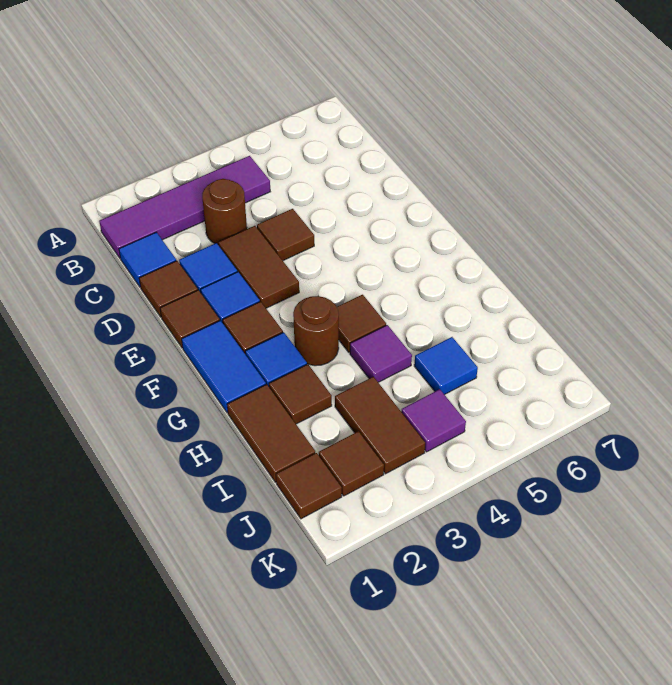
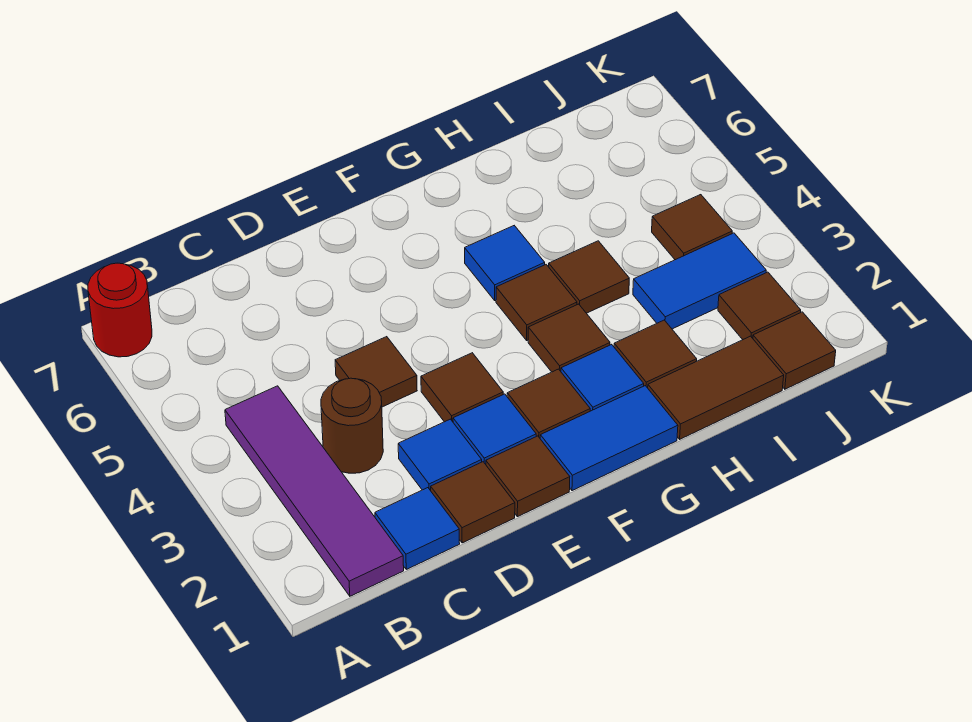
none -> red 1x1 round brick [88,263,152,357]
brown 1x2 tile [218,226,299,308] -> brown 1x1 tile [421,353,503,422]
brown 1x1 round brick [293,296,339,366] -> brown 1x1 tile [528,304,610,372]
purple 1x1 tile [350,325,412,382] -> brown 1x1 tile [549,241,629,313]
brown 1x2 tile [335,377,425,474] -> blue 1x2 tile [633,233,766,329]
blue 1x1 tile [414,337,478,395] -> blue 1x1 tile moved to [465,226,545,300]
purple 1x1 tile [401,389,466,452] -> brown 1x1 tile [652,195,732,260]

